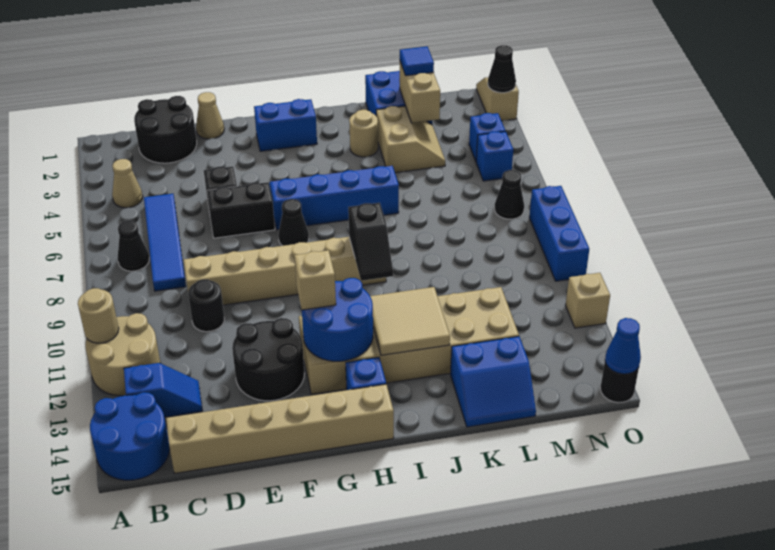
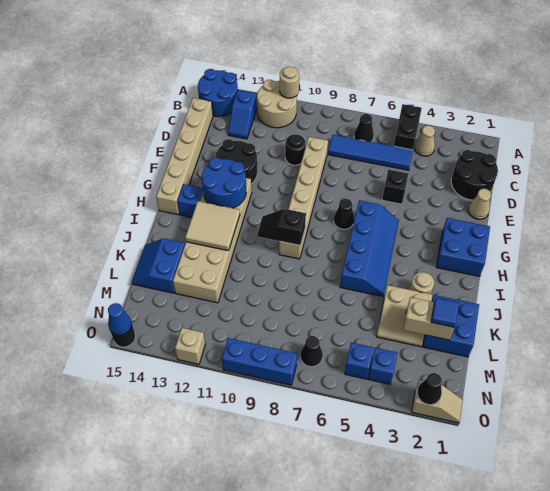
black 1x2 brick [207,182,275,238] -> black 1x2 brick moved to [394,104,422,150]
blue 1x2 brick [254,99,317,151] -> blue 2x2 brick [437,218,490,276]
tan 1x1 brick [294,250,336,310] -> none

